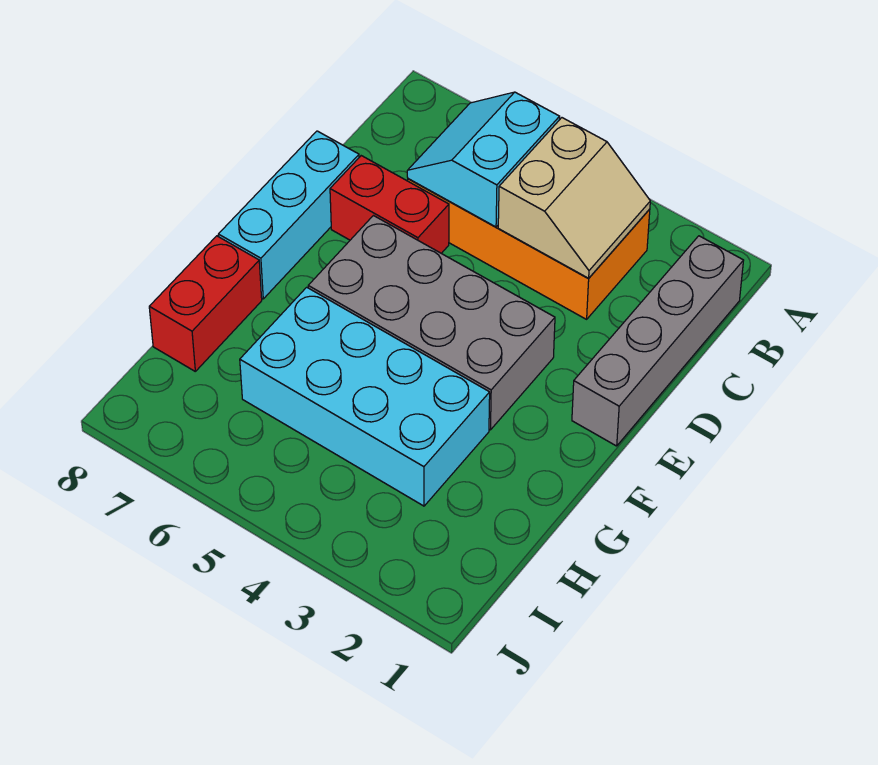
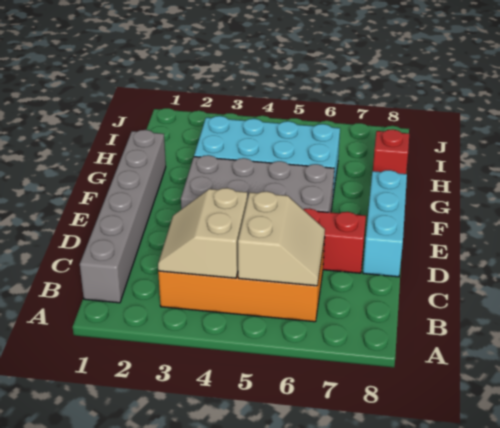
grey 1x4 brick [572,236,744,446] -> grey 1x6 brick [80,130,166,303]
cyan 2x2 slope [407,92,560,227] -> tan 2x2 slope [238,191,325,286]
red 1x2 brick [149,236,262,371] -> red 1x1 brick [373,129,409,174]

